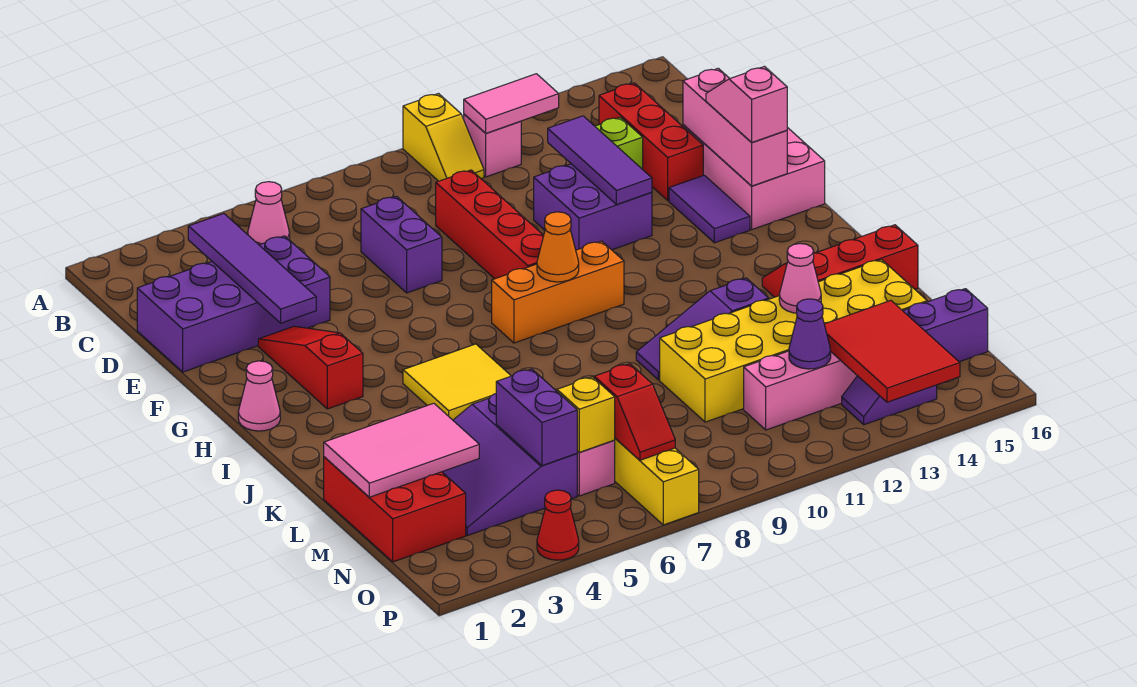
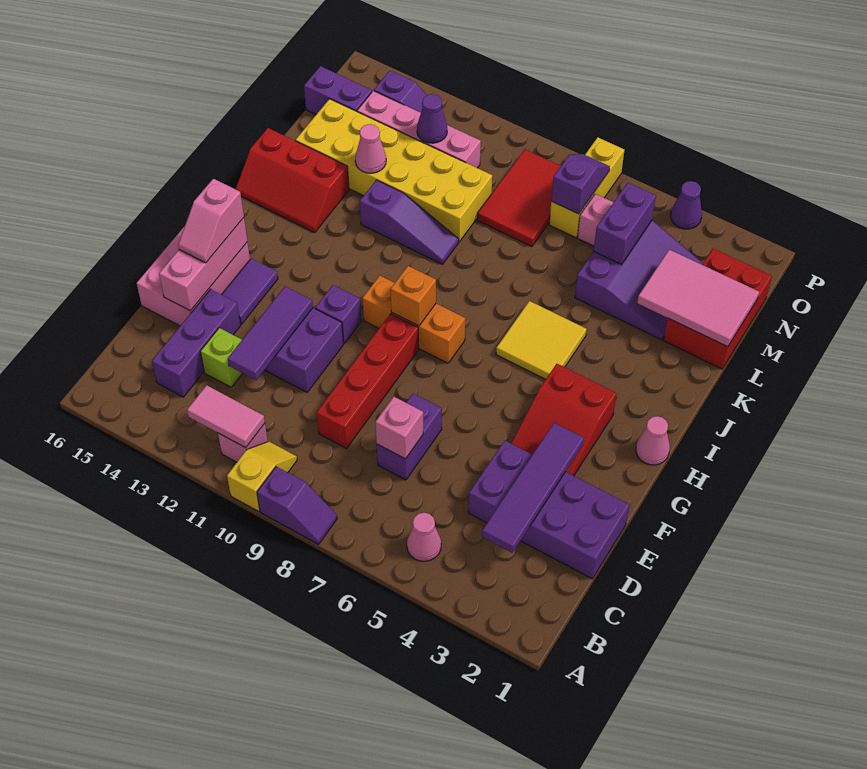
none -> purple 1x2 slope [257,466,337,544]
red 1x3 brick [599,83,703,201] -> purple 1x3 brick [152,289,241,397]
none -> pink 1x1 brick [375,397,423,459]
red 1x3 slope [258,326,363,409] -> red 2x3 slope [511,364,617,476]
none -> purple 1x1 brick [315,285,361,343]
orange 1x1 cone [537,212,579,282] -> orange 1x1 brick [391,266,436,326]
yellow 1x1 brick [557,377,615,452] -> none
red 1x2 slope [594,364,675,460] -> purple 1x2 slope [551,154,610,214]
red 2x3 tile [824,301,960,402] -> red 2x3 tile moved to [477,150,561,247]
red 1x1 cone [537,490,579,560] -> purple 1x1 cone [671,181,702,229]

